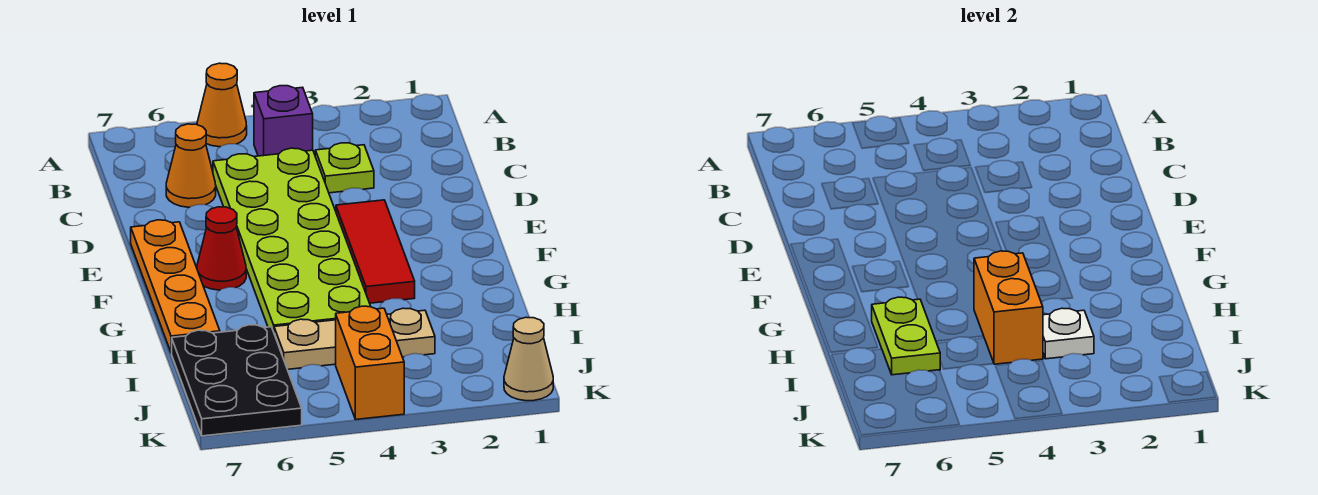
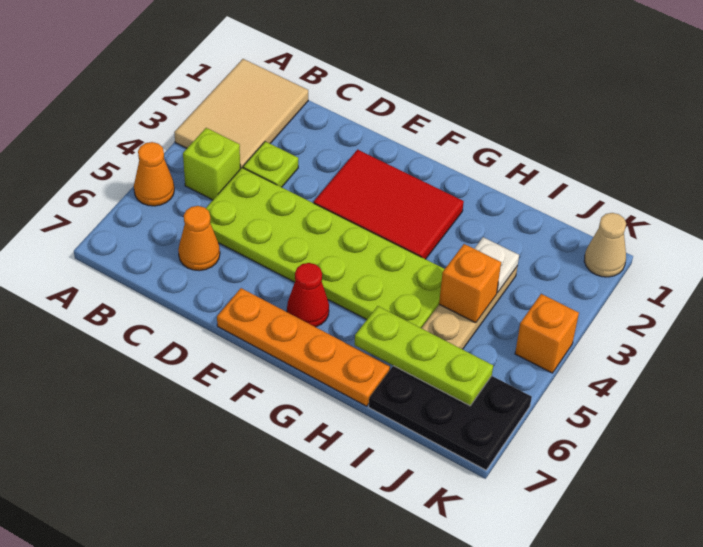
none -> tan 2x3 tile [174,59,308,169]
purple 1x1 brick [254,86,313,156] -> lime 1x1 brick [183,128,240,200]
red 1x3 tile [336,200,415,303] -> red 2x3 tile [314,150,464,259]
orange 1x2 brick [974,251,1043,364] -> orange 1x1 brick [439,244,501,323]
lime 1x2 plate [872,297,940,375] -> lime 1x3 plate [355,306,493,406]
orange 1x2 brick [336,306,404,419] -> orange 1x1 brick [515,294,579,373]

